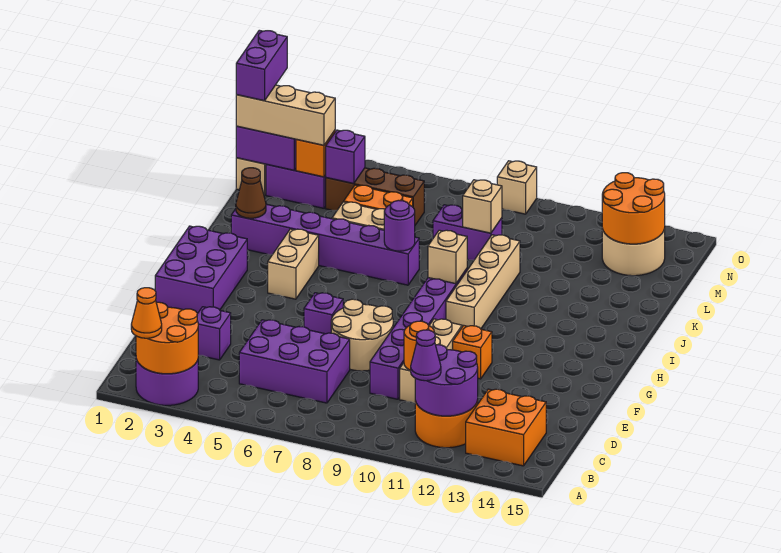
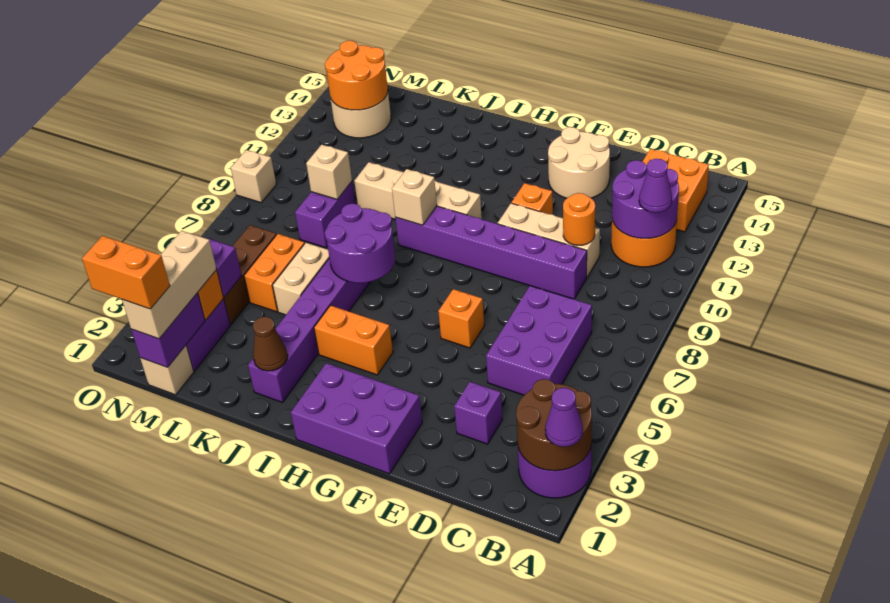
orange 2x2 round brick [136,302,198,374] -> brown 2x2 round brick [516,379,592,471]
orange 1x1 cone [131,288,162,338] -> purple 1x1 cone [545,388,583,447]
tan 2x2 round brick [331,299,393,371] -> tan 2x2 round brick moved to [548,127,610,198]
purple 1x1 brick [304,293,343,334] -> orange 1x1 brick [438,289,484,348]
tan 1x2 brick [268,229,319,299] -> orange 1x2 brick [314,305,393,375]
purple 1x1 round brick [384,200,415,251] -> purple 2x2 round brick [325,204,395,283]
purple 1x2 brick [236,30,287,101] -> orange 1x2 brick [82,236,170,309]

